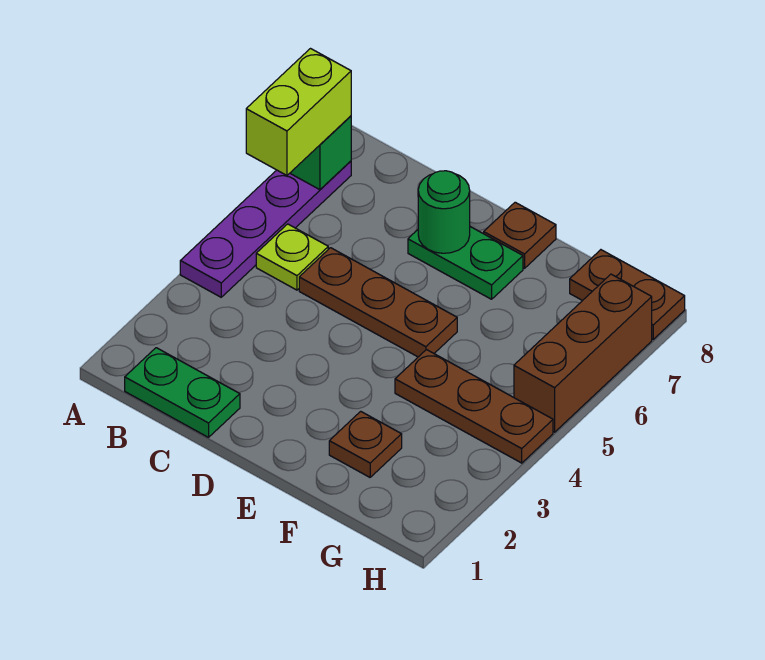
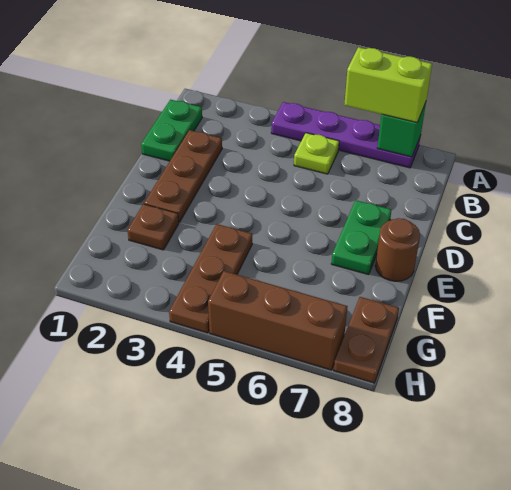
brown 1x3 plate [299,248,457,357] -> brown 1x3 plate moved to [144,130,222,222]
green 1x1 round brick [418,171,470,253] -> none
brown 1x1 plate [484,202,556,268] -> brown 1x1 round brick [375,218,420,281]

